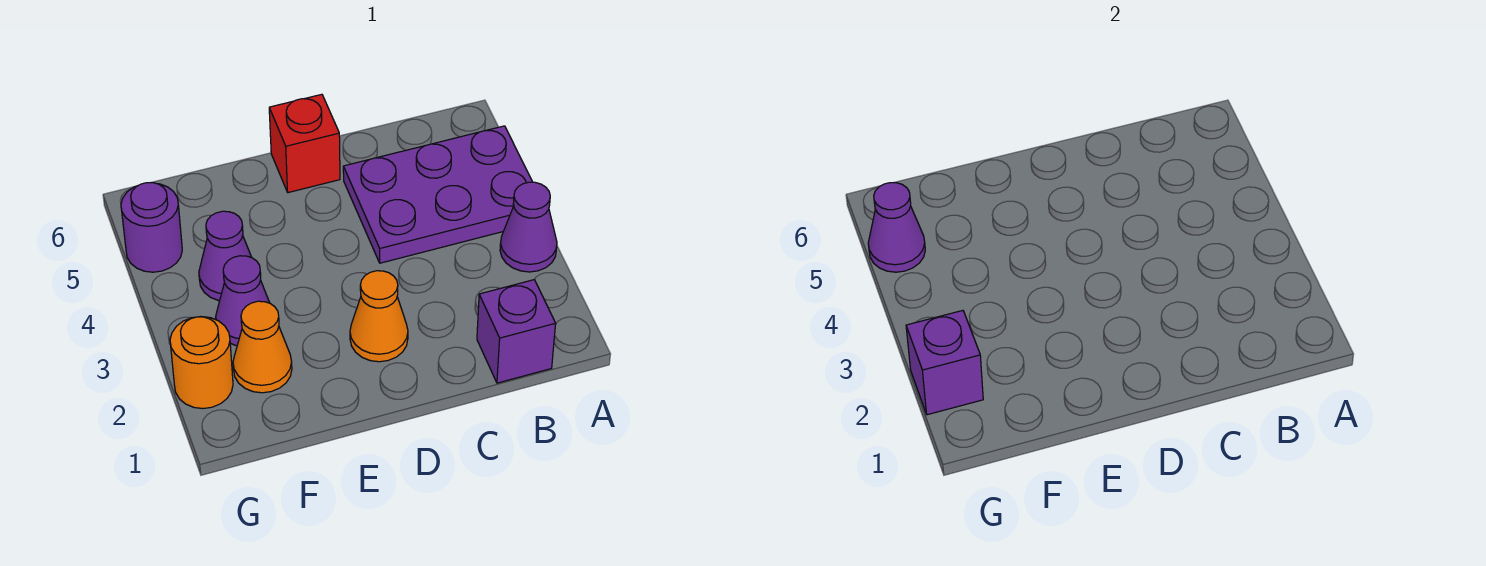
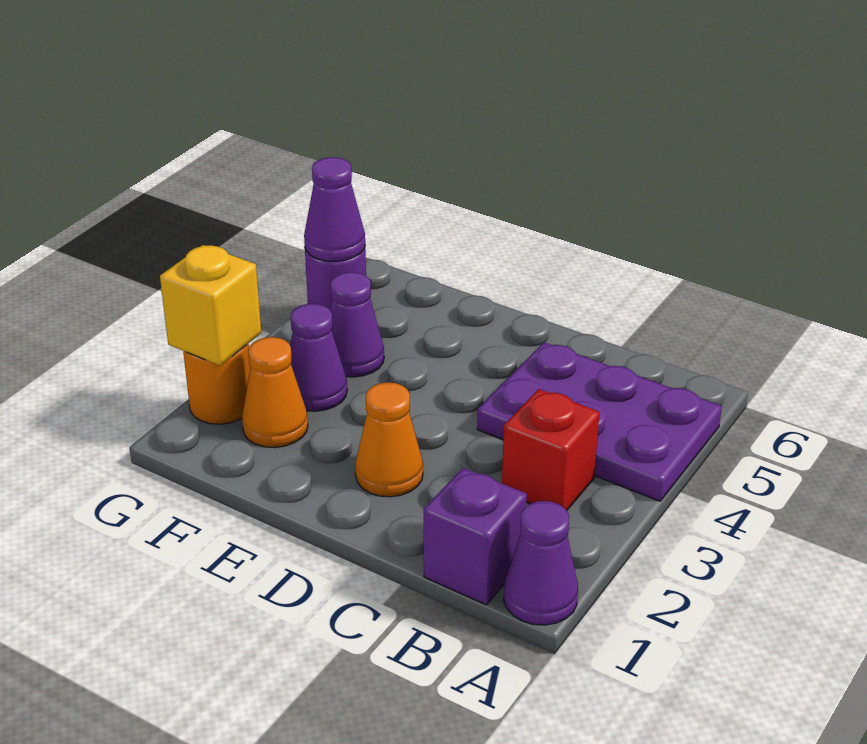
purple 1x1 cone [500,182,557,272] -> purple 1x1 cone moved to [504,501,578,625]
red 1x1 brick [269,94,340,193] -> red 1x1 brick moved to [502,389,600,510]
purple 1x1 brick [906,311,983,415] -> yellow 1x1 brick [160,245,261,366]

